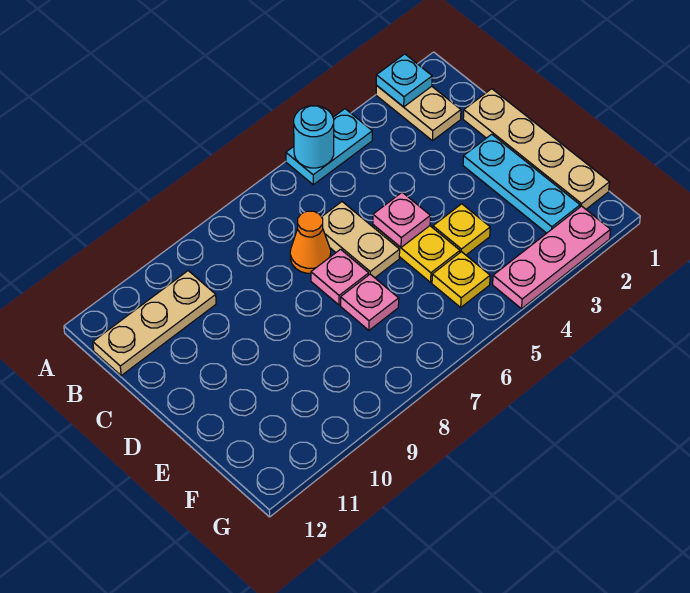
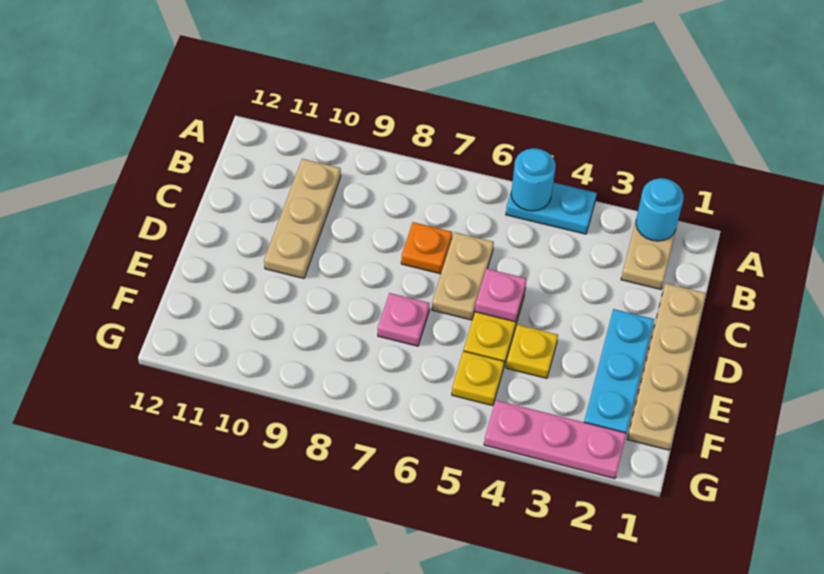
cyan 1x1 plate [376,54,432,107] -> cyan 1x1 round brick [636,178,684,241]
tan 1x3 plate [93,271,216,376] -> tan 1x3 plate turned to [264,159,341,278]
orange 1x1 cone [290,211,331,273] -> orange 1x1 plate [401,222,452,274]
pink 1x1 plate [311,249,369,305] -> none

